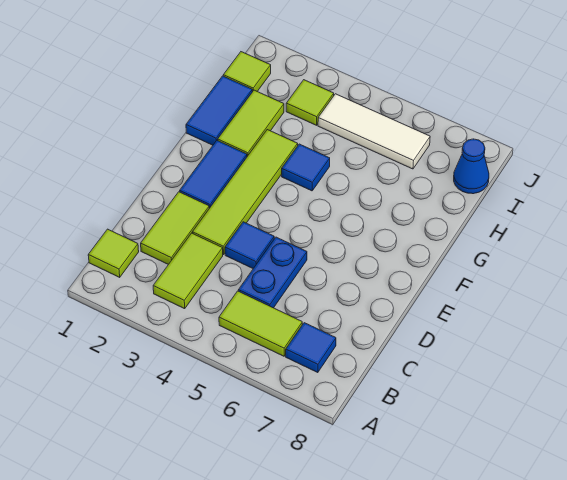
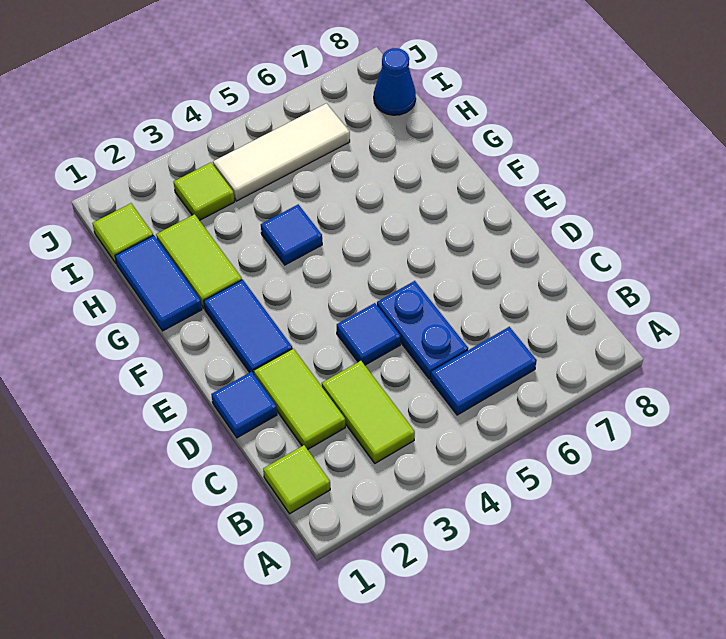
lime 1x2 tile [219,291,302,356] -> blue 1x2 tile [431,327,537,415]
blue 1x1 tile [286,323,336,373] -> blue 1x1 tile moved to [211,372,277,438]
lime 1x4 tile [192,130,298,255] -> none

